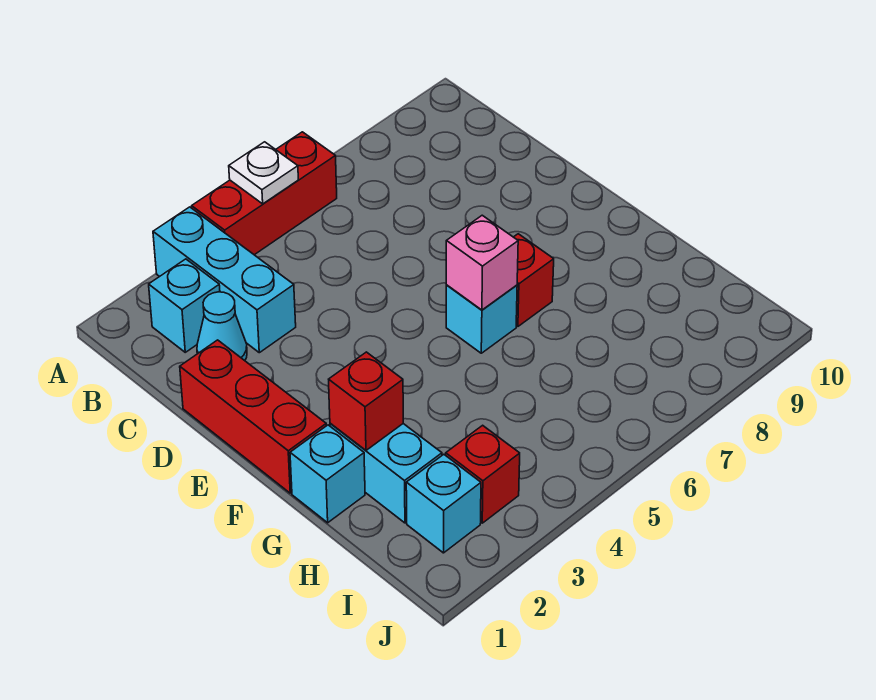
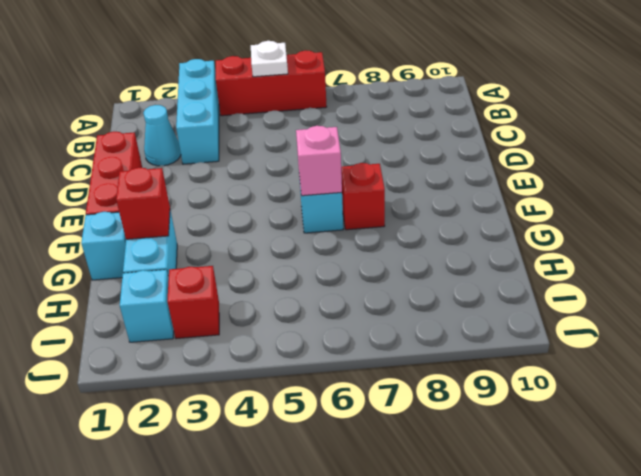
cyan 1x1 brick [149,259,220,352] -> none

